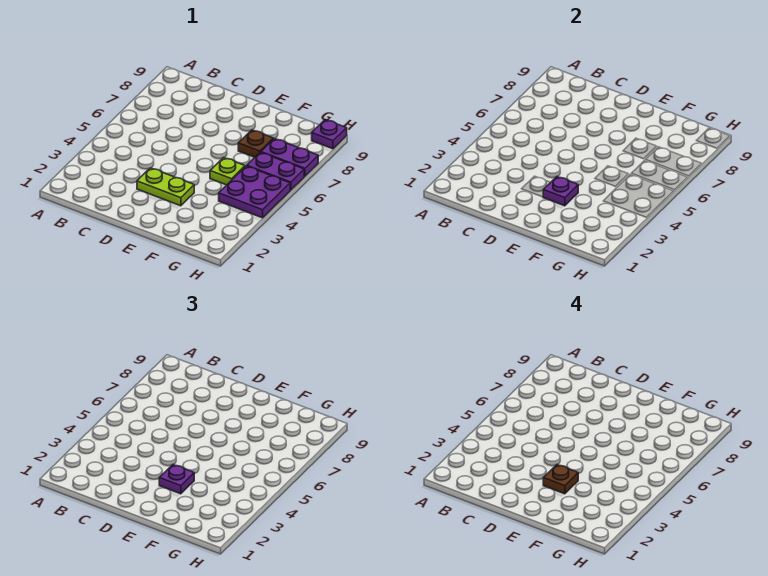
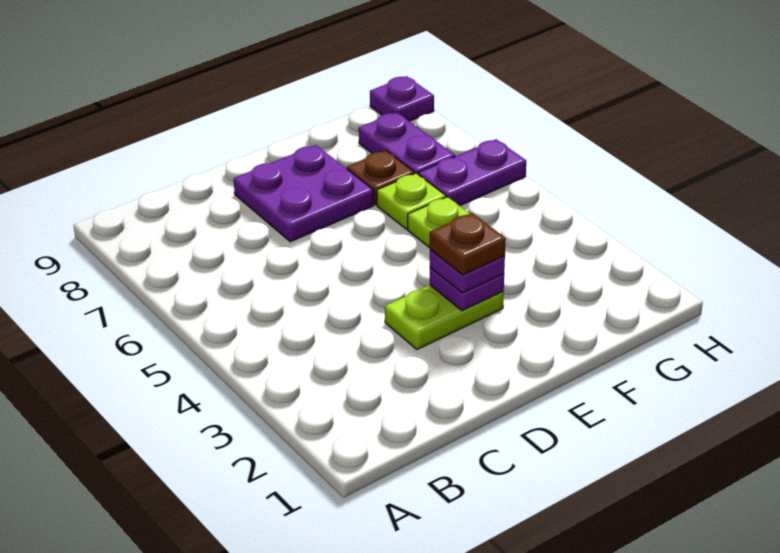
none -> lime 1x1 plate [377,173,446,229]
purple 2x2 plate [219,166,290,218] -> purple 2x2 plate moved to [234,145,374,242]
purple 1x2 plate [261,138,318,176] -> purple 1x2 plate turned to [359,112,455,174]

